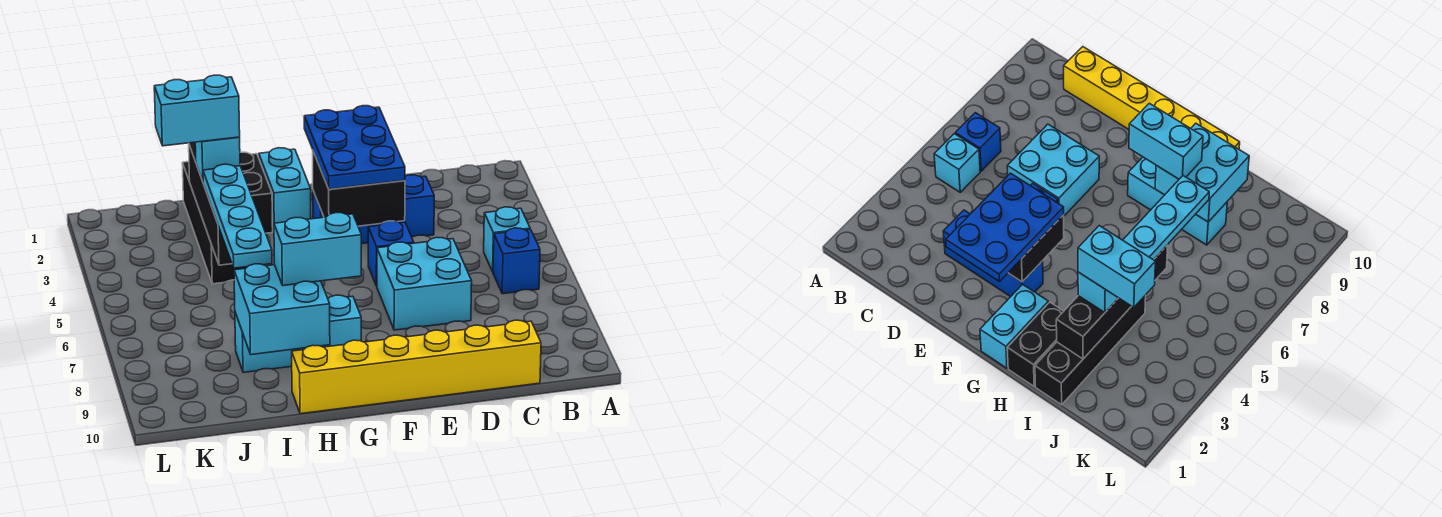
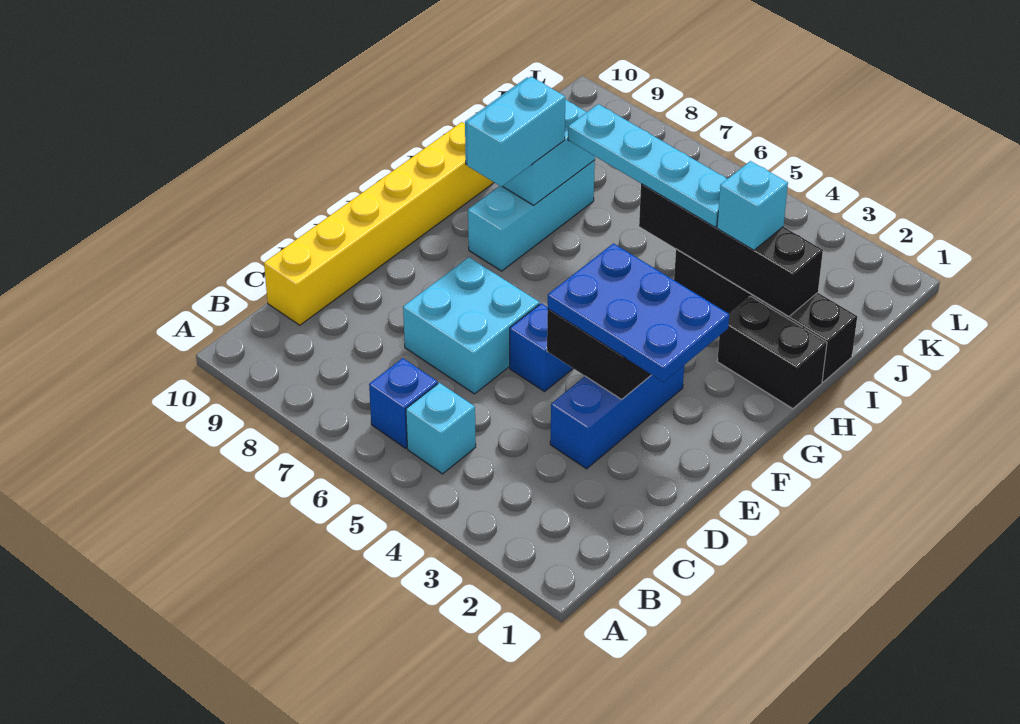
cyan 1x2 brick [259,148,311,230] -> none
cyan 1x2 brick [154,75,240,146] -> none

